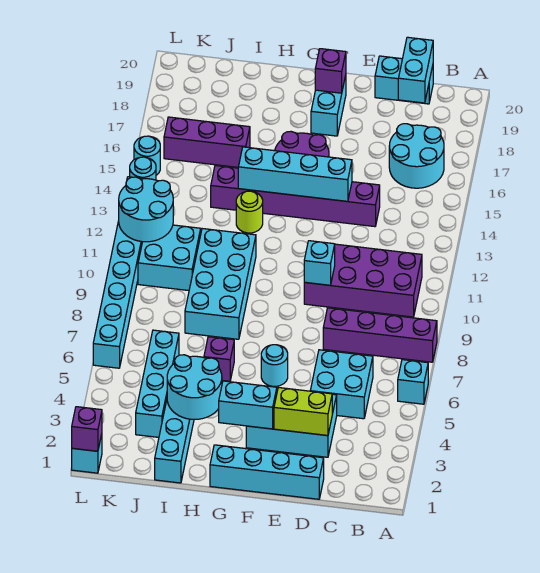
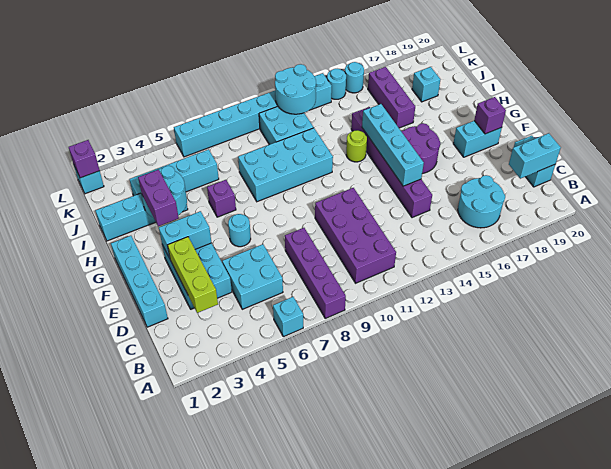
lime 1x2 brick [274,388,332,436] -> lime 1x3 brick [168,237,218,313]
cyan 1x1 brick [304,241,335,285] -> cyan 1x1 brick moved to [412,67,441,102]
cyan 1x2 brick [219,381,277,429] -> cyan 1x2 brick turned to [159,211,211,258]
none -> purple 1x2 brick [138,169,179,226]

